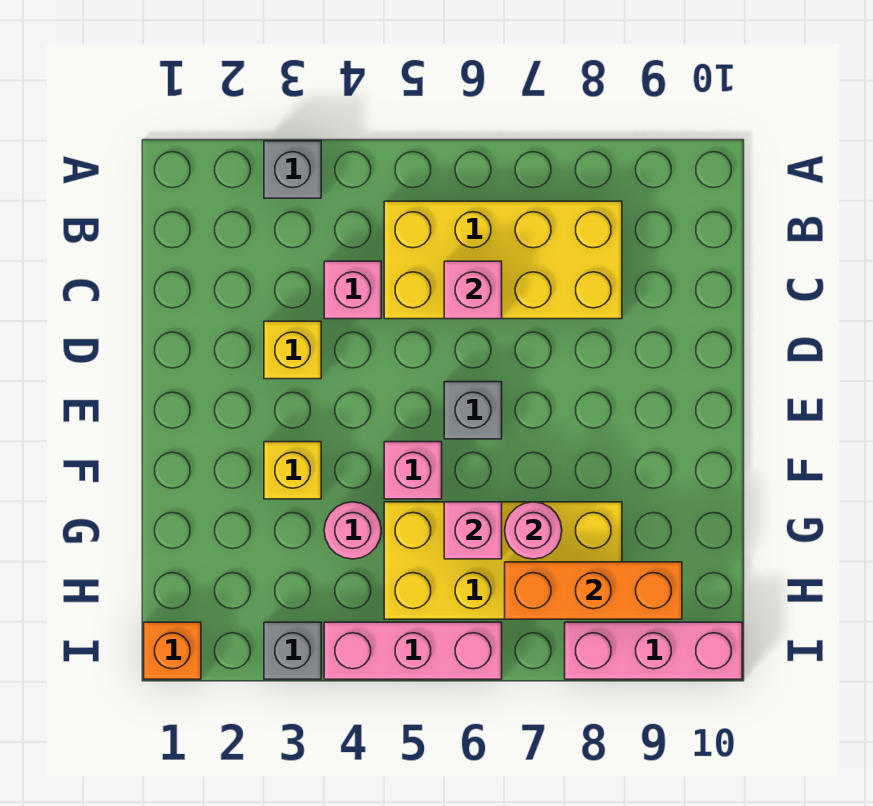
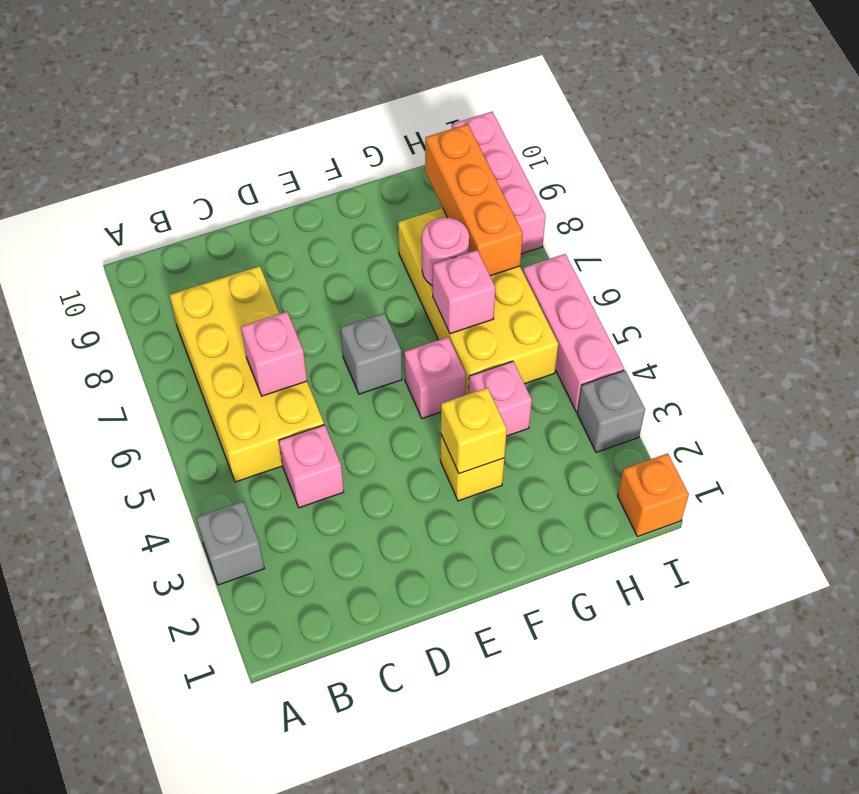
yellow 1x1 brick [264,321,321,379] -> yellow 1x1 brick moved to [441,388,507,474]
pink 1x1 round brick [324,502,381,559] -> pink 1x1 brick [469,361,532,436]

